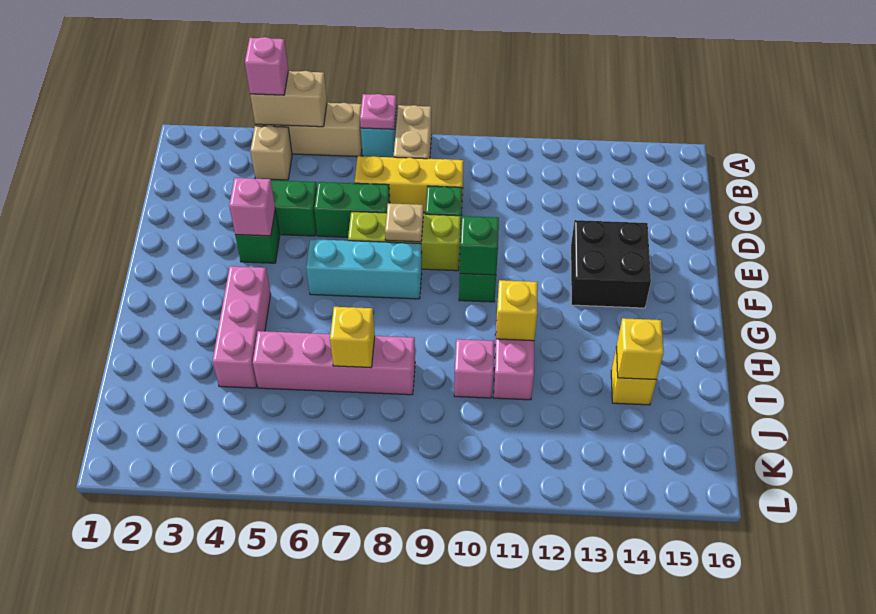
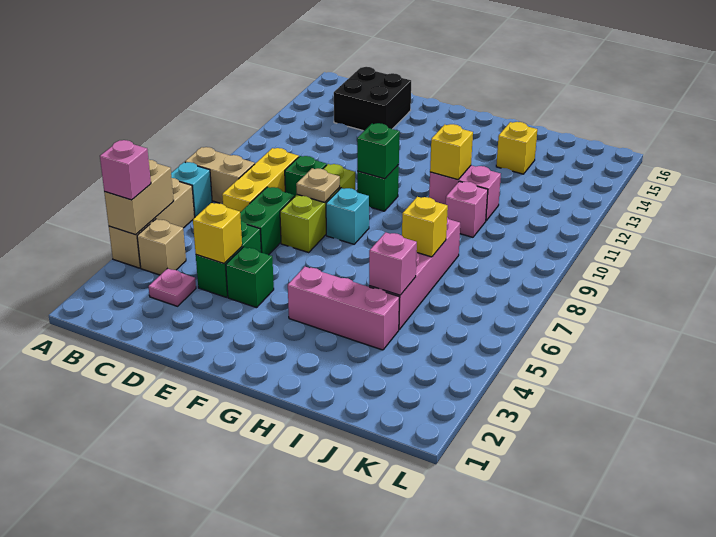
pink 1x1 plate [360,94,397,129] -> pink 1x1 plate moved to [149,269,196,306]
pink 1x1 brick [229,178,275,236] -> pink 1x1 brick moved to [369,232,417,295]
black 2x2 brick [571,220,651,308] -> black 2x2 brick moved to [334,67,411,131]
cyan 1x3 brick [306,239,422,299] -> cyan 1x1 brick [326,188,369,244]
yellow 1x1 brick [616,318,664,380] -> yellow 1x1 brick moved to [193,203,242,263]

